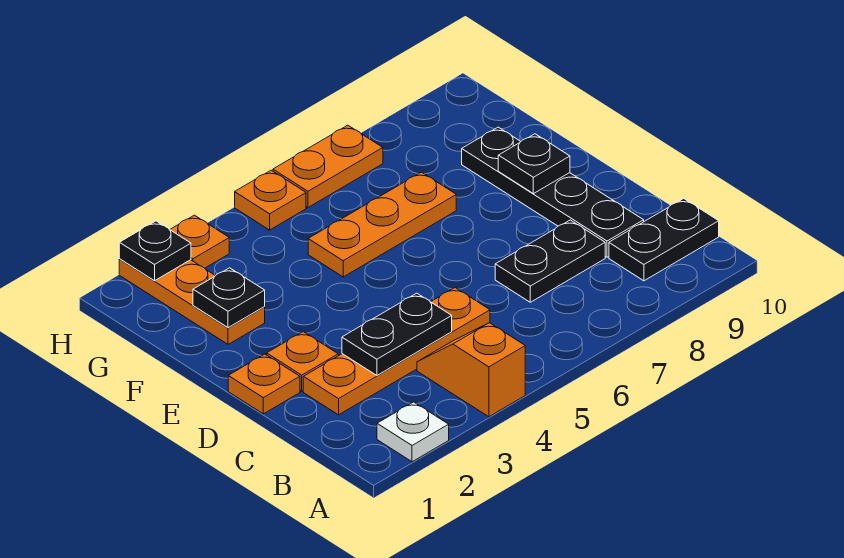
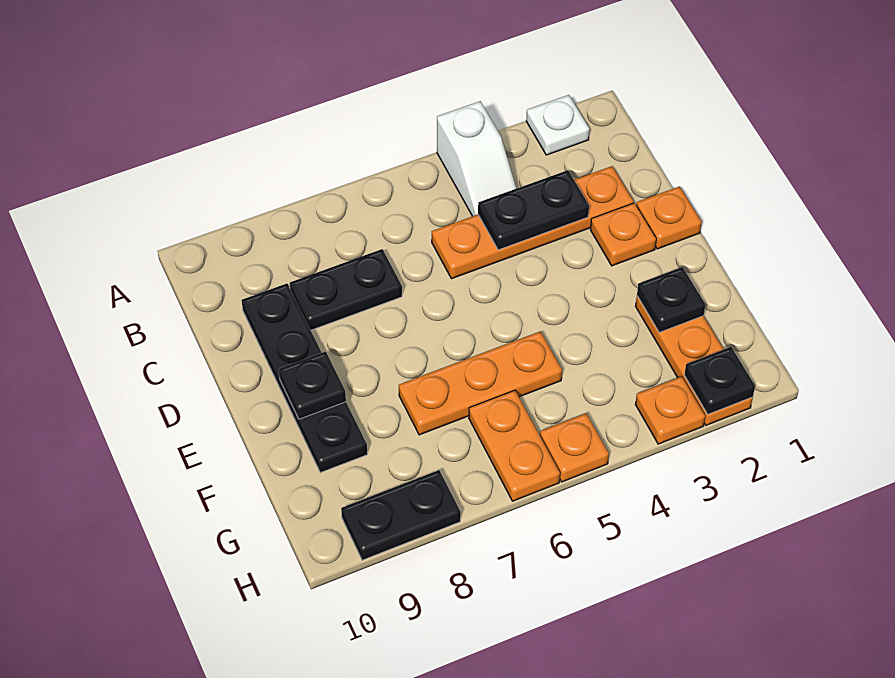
orange 1x2 slope [417,323,525,417] -> white 1x2 slope [437,101,516,216]
black 1x2 plate [609,199,719,281] -> black 1x2 plate moved to [341,470,461,560]
orange 1x2 plate [273,125,383,207] -> orange 1x2 plate turned to [469,390,560,501]

